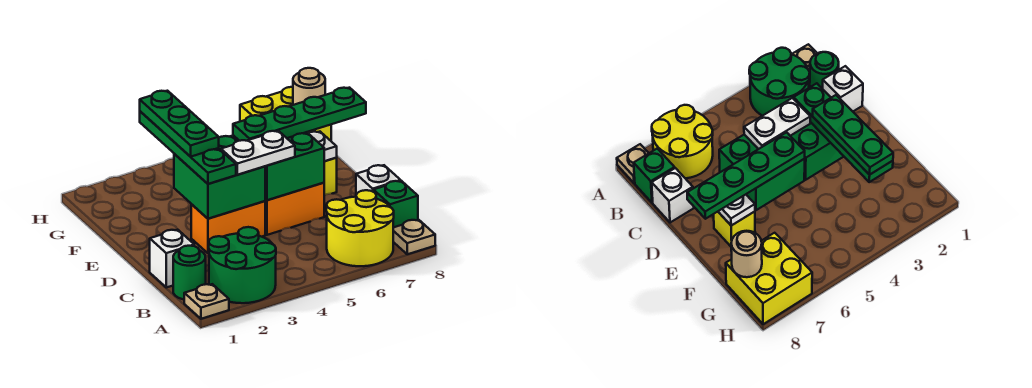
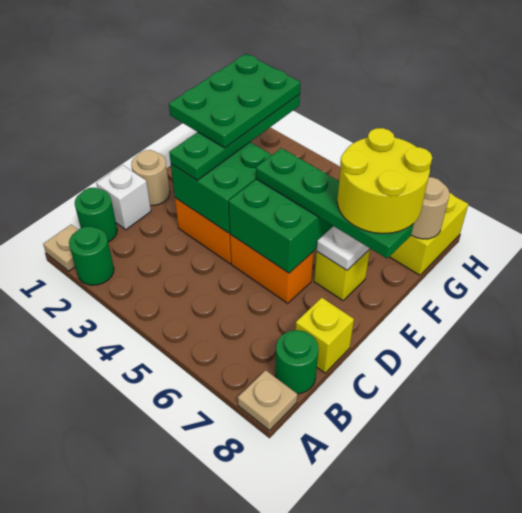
green 2x2 round brick [209,227,276,303] -> green 1x1 round brick [69,227,114,285]
yellow 2x2 round brick [326,190,394,266] -> yellow 2x2 round brick moved to [337,128,432,233]
green 1x1 brick [373,181,418,227] -> green 1x1 round brick [275,330,319,394]
white 1x1 brick [356,165,401,195] -> yellow 1x1 brick [295,298,354,373]
none -> tan 1x1 round brick [131,150,170,206]
white 1x2 plate [221,131,295,175] -> none
green 1x3 plate [140,91,219,157] -> green 2x3 plate [169,54,300,148]

